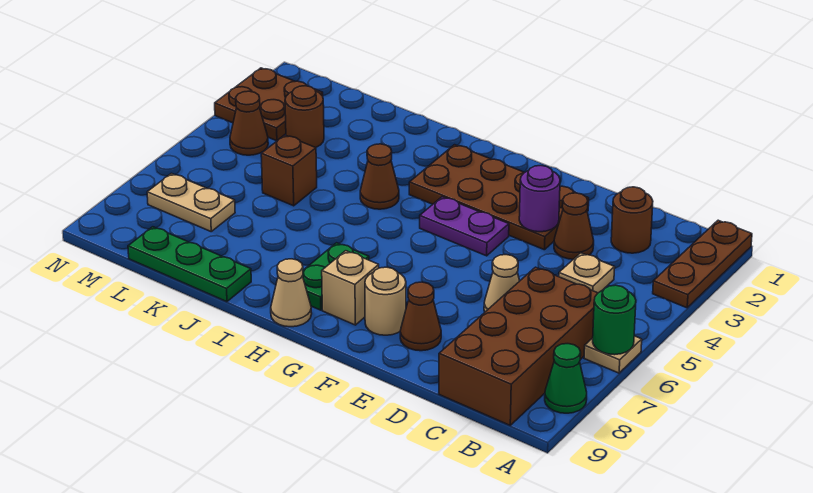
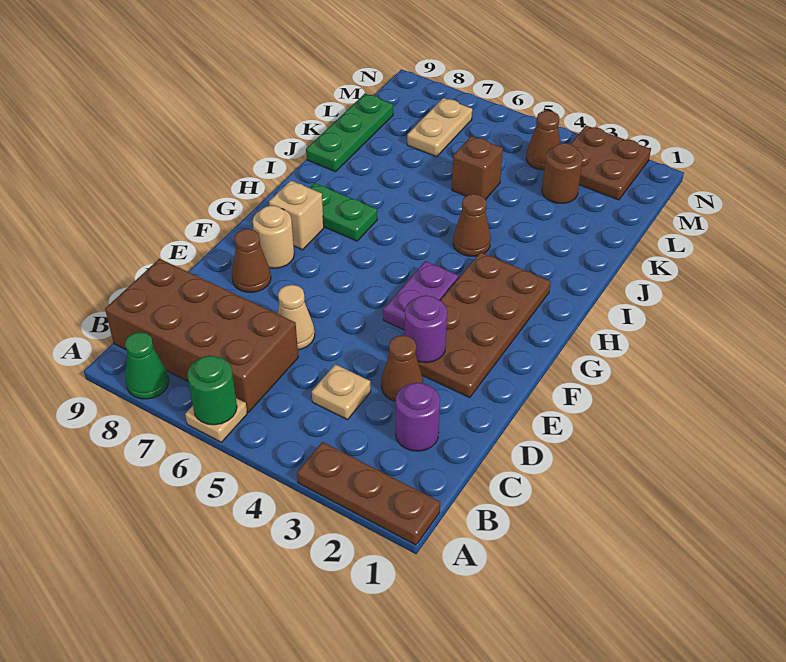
brown 1x1 round brick [611,187,653,253] -> purple 1x1 round brick [396,383,440,451]
tan 1x1 cone [271,259,312,327] -> none

